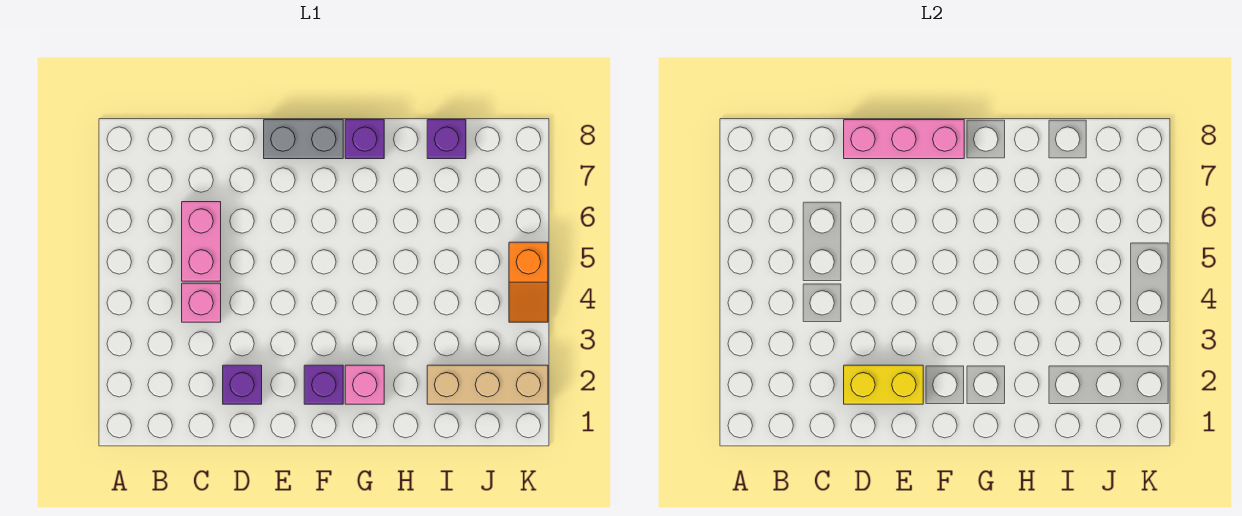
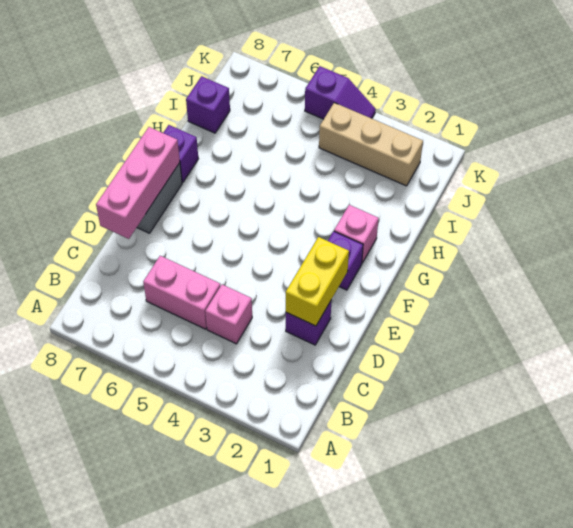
tan 1x3 brick [427,365,548,404] -> tan 1x3 brick turned to [319,103,423,186]
orange 1x2 slope [509,242,548,322] -> purple 1x2 slope [305,66,376,119]

